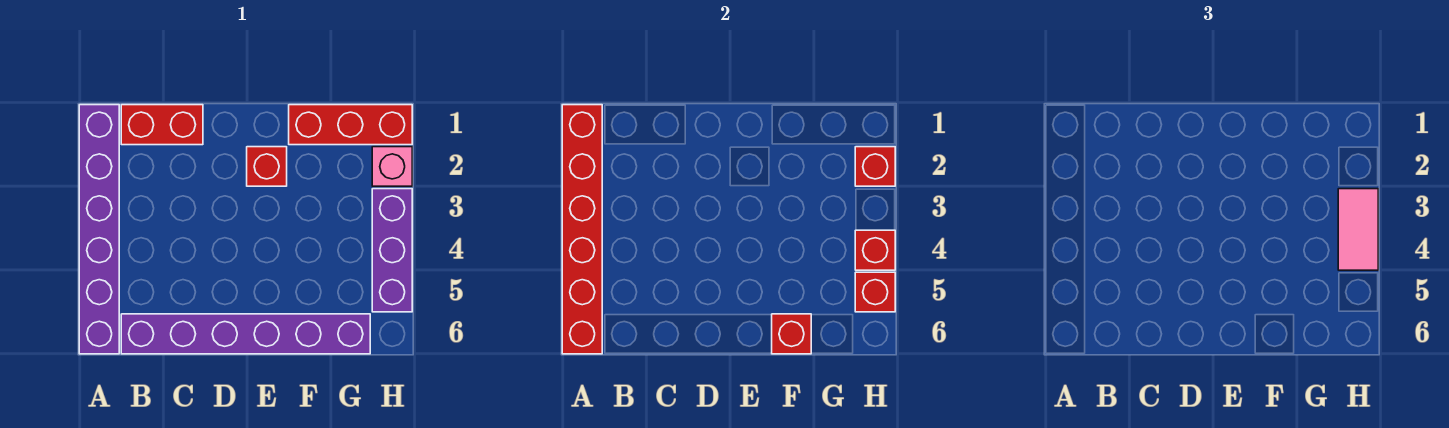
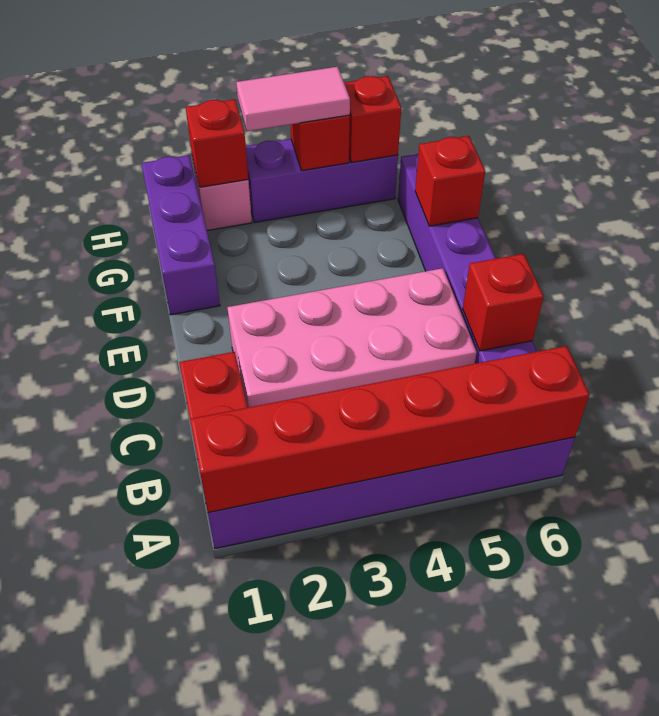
none -> pink 2x4 brick [227,268,477,407]
red 1x1 brick [247,147,287,186] -> red 1x1 brick moved to [463,254,544,351]
red 1x3 brick [289,105,412,145] -> purple 1x3 brick [142,155,220,315]

